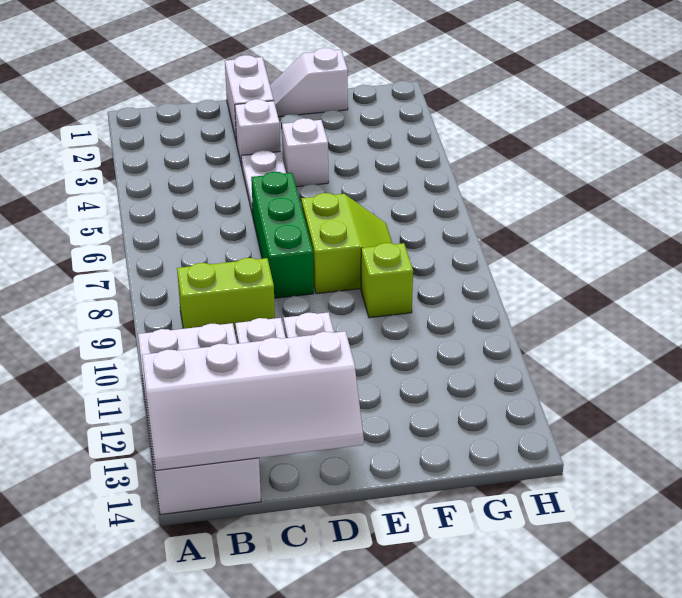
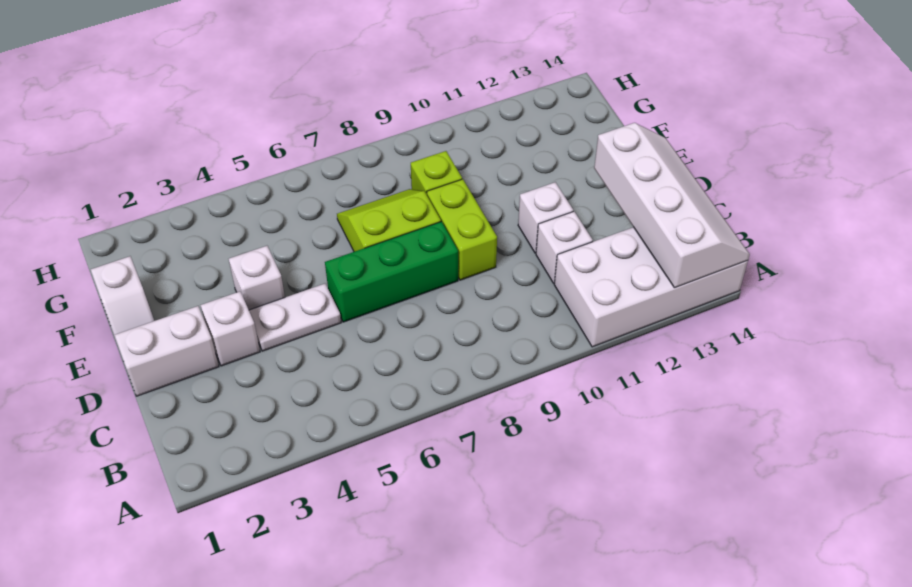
lime 1x2 brick [177,258,275,333] -> lime 1x2 brick moved to [427,179,497,280]

